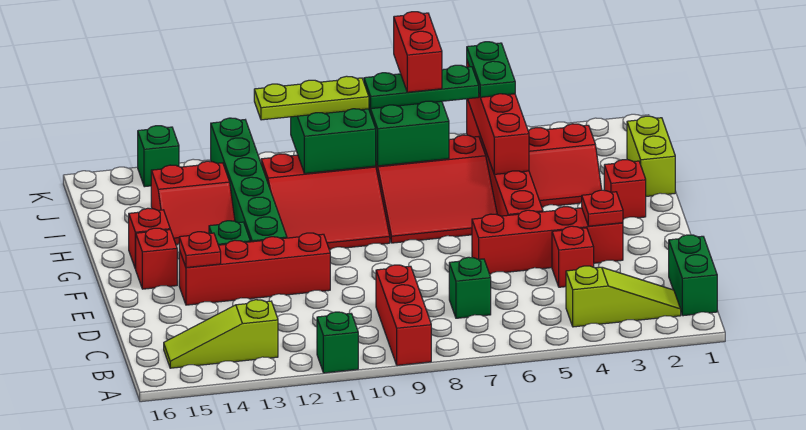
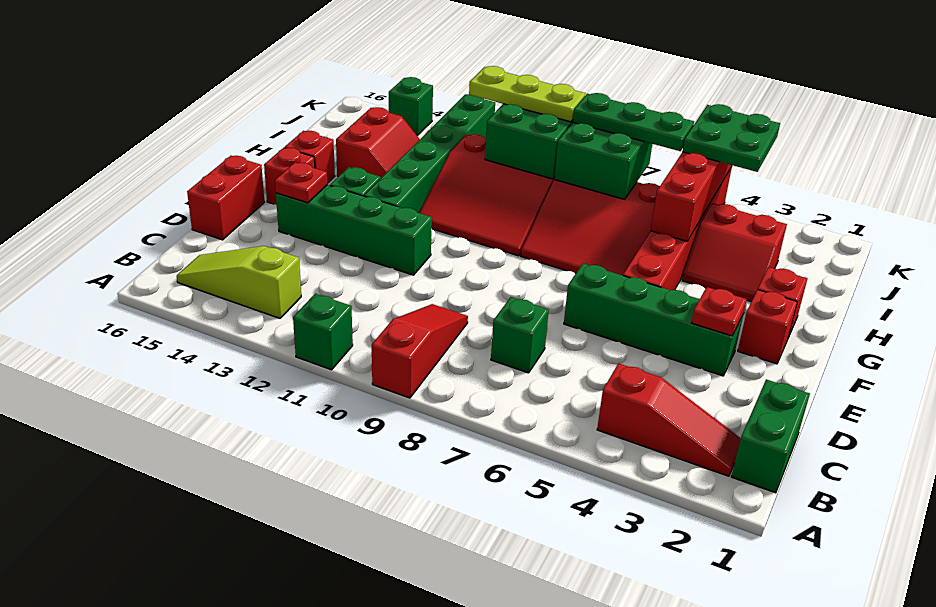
red 1x3 brick [376,265,431,365] -> red 1x3 slope [372,304,468,398]
lime 1x3 slope [566,266,681,327] -> red 1x3 slope [597,363,741,476]
red 1x1 brick [552,226,594,287] -> red 1x1 brick moved to [738,290,797,364]
red 1x4 brick [472,207,623,274] -> green 1x4 brick [564,264,743,376]
red 1x4 brick [179,233,330,305] -> green 1x4 brick [276,185,432,275]
lime 1x2 brick [627,116,675,196] -> none
red 2x2 slope [151,161,235,245] -> red 2x2 slope turned to [336,107,420,178]
green 1x2 plate [467,42,515,97] -> green 2x2 plate [683,104,780,172]
red 1x2 brick [394,12,442,92] -> red 1x2 brick moved to [187,156,264,240]

